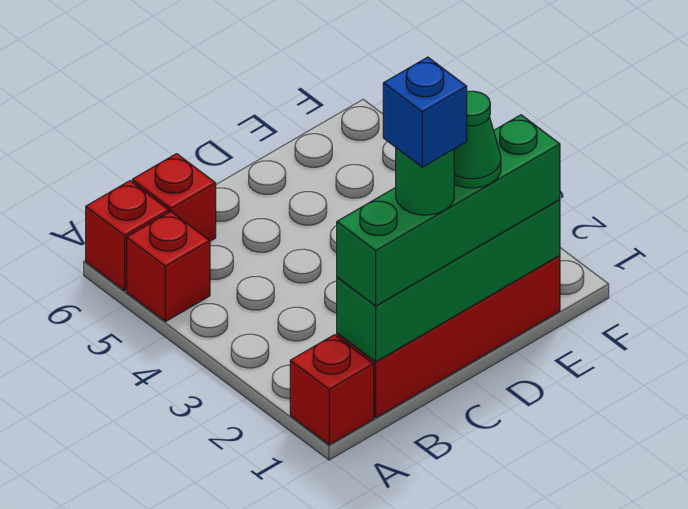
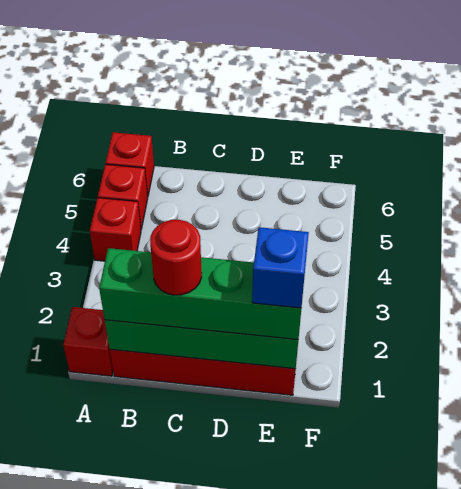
red 1x1 brick [132,154,216,241] -> red 1x1 brick moved to [90,198,141,261]
green 1x1 round brick [396,148,454,215] -> red 1x1 round brick [150,220,202,295]
blue 1x1 brick [383,57,467,167] -> blue 1x1 brick moved to [252,227,309,308]
green 1x1 cone [454,91,501,188] -> none

